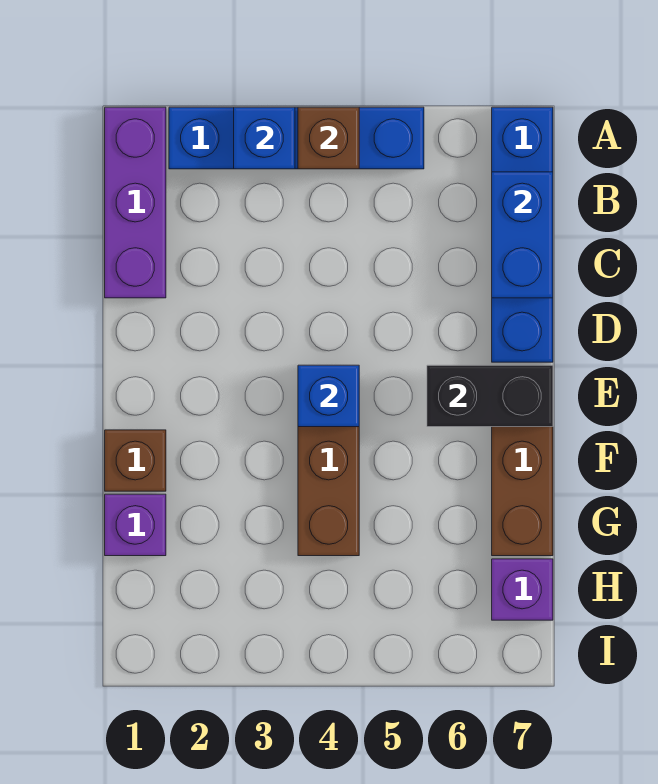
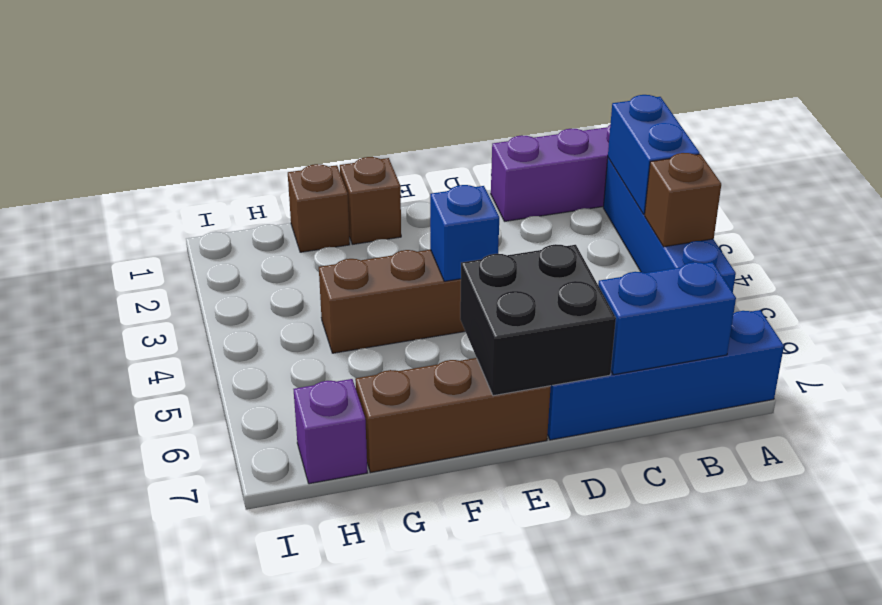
blue 1x1 brick [234,107,295,169] -> blue 1x2 brick [608,95,700,215]
black 1x2 brick [427,365,553,427] -> black 2x2 brick [460,244,616,396]
purple 1x1 brick [105,494,166,556] -> brown 1x1 brick [288,164,350,252]

